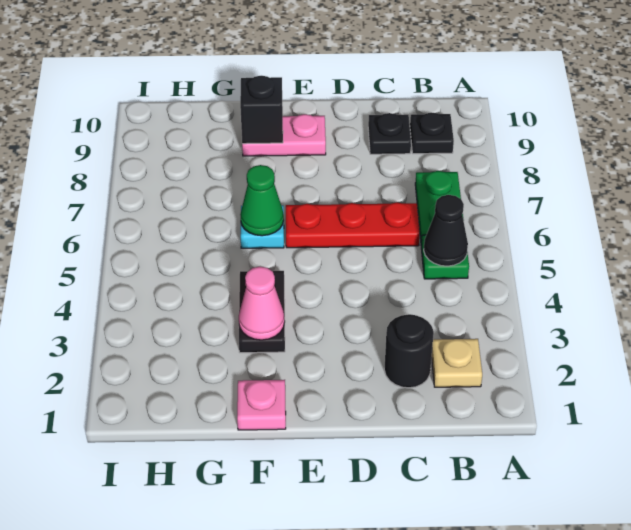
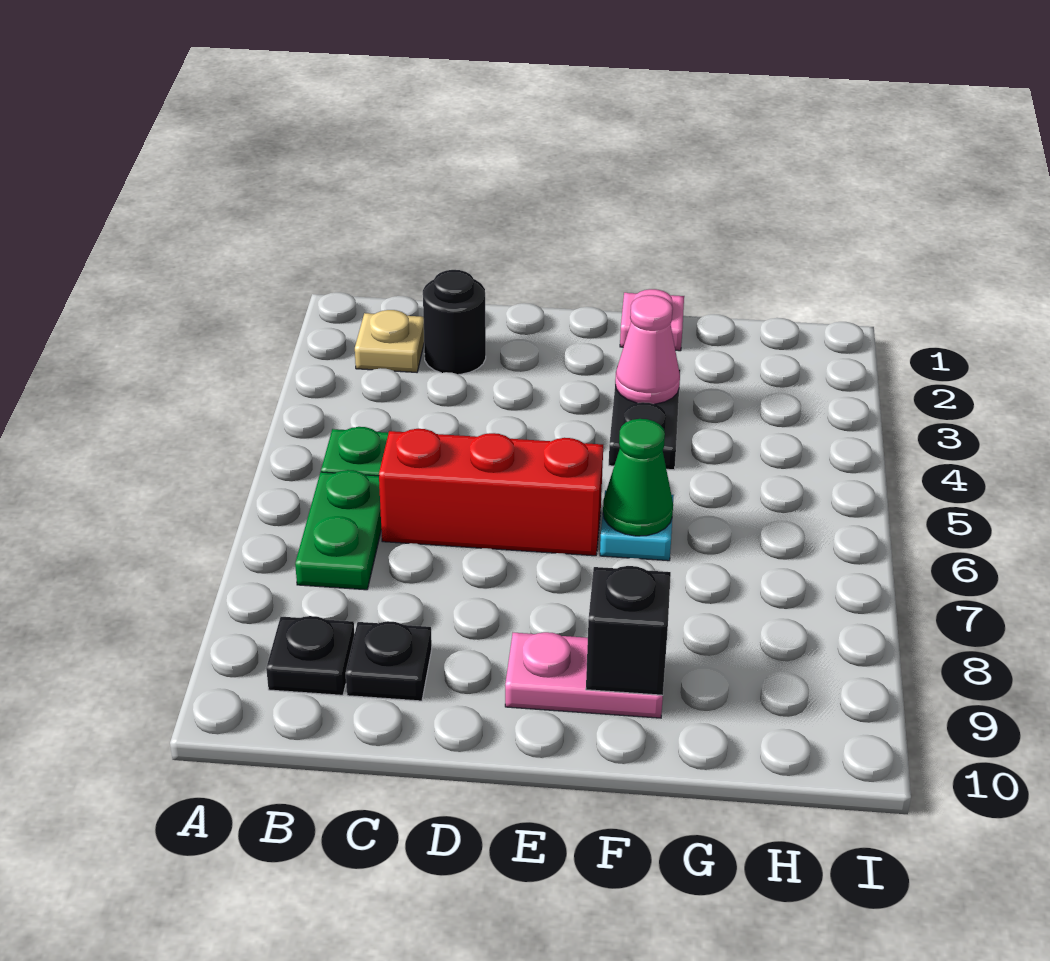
black 1x1 cone [424,195,468,266] -> none
red 1x3 plate [286,202,420,248] -> red 1x3 brick [379,429,603,556]

